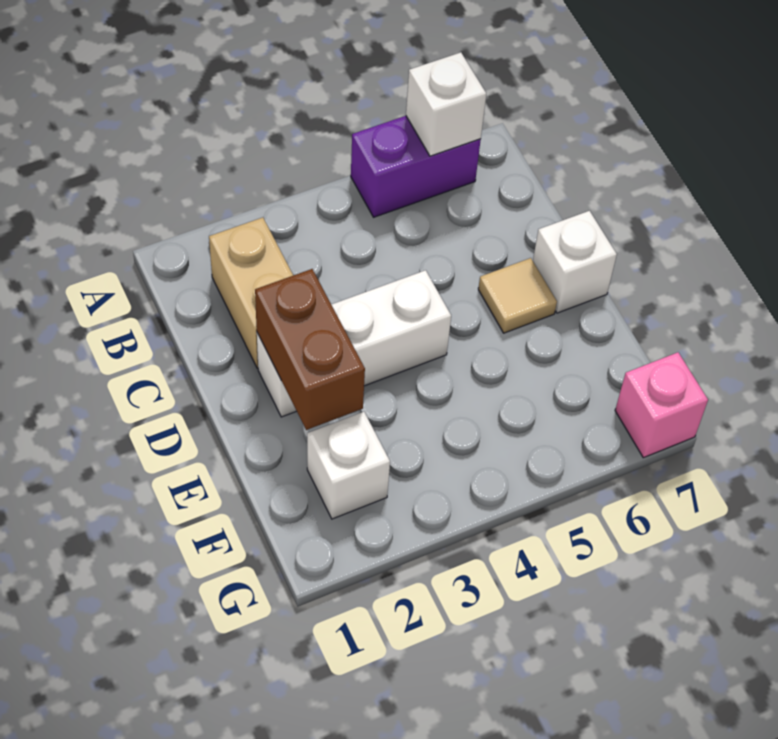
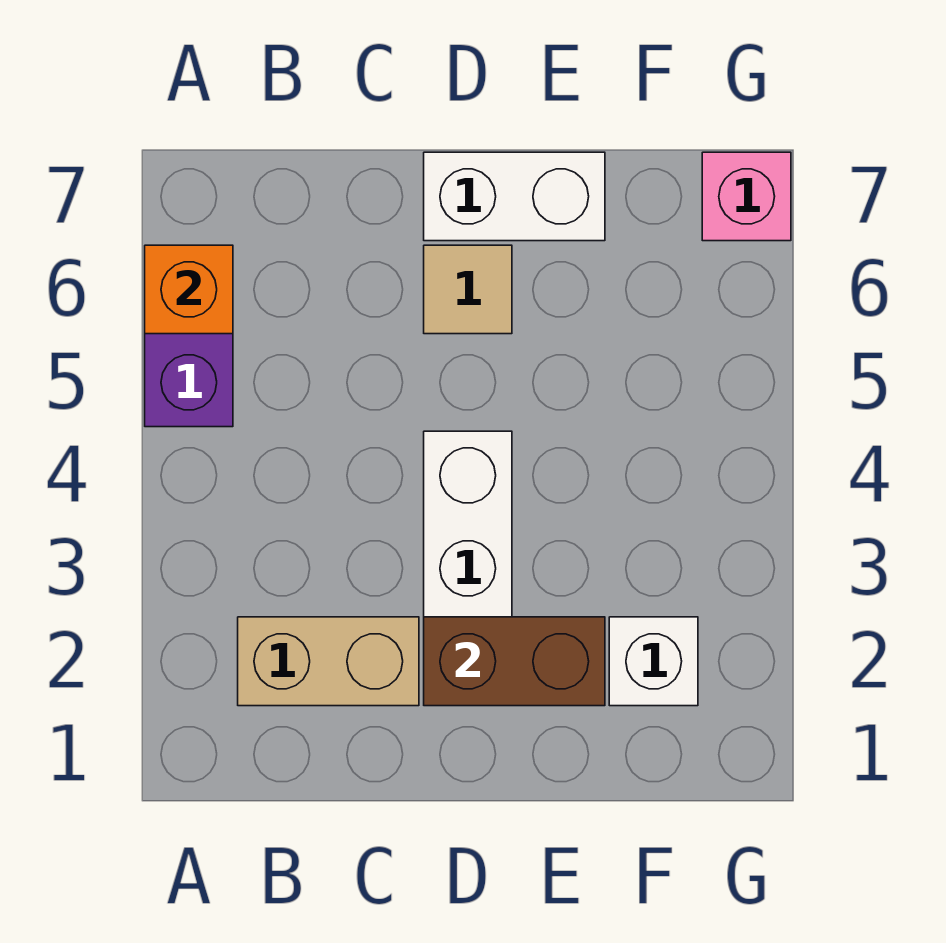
white 1x1 brick [406,52,486,156] -> orange 1x1 brick [145,245,233,334]
white 1x1 brick [533,211,617,313] -> white 1x2 brick [424,152,605,241]

